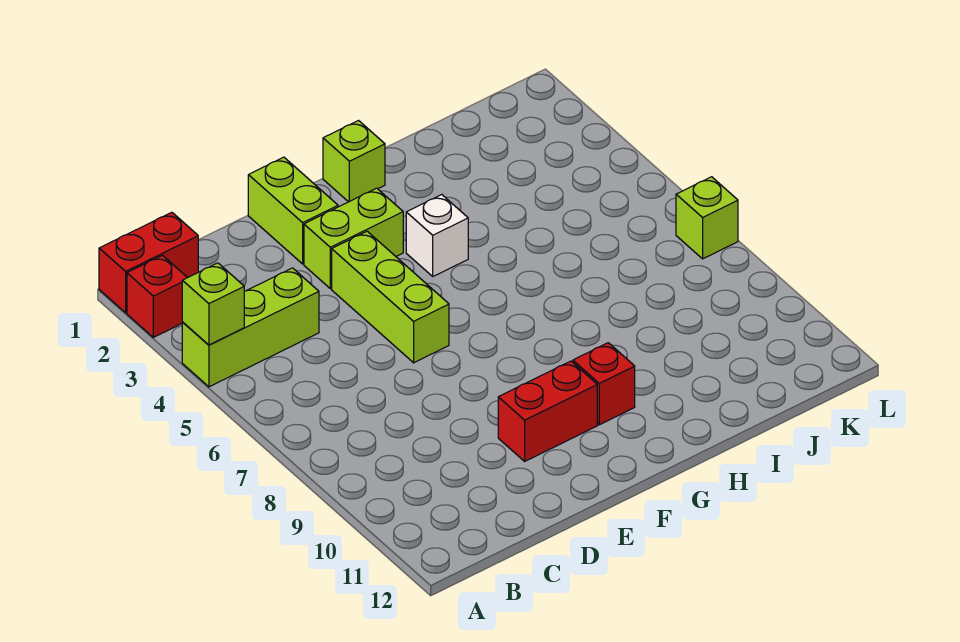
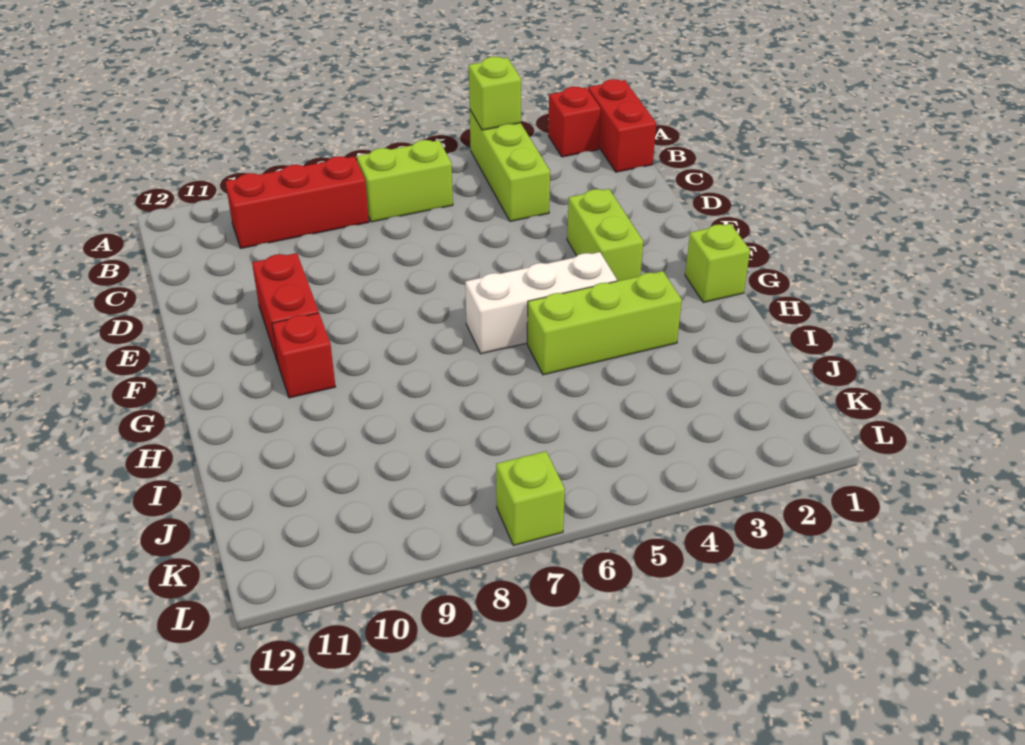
none -> red 1x3 brick [225,156,369,248]
lime 1x2 brick [248,157,338,264] -> lime 1x2 brick moved to [357,140,453,222]
lime 1x3 brick [332,231,449,363] -> lime 1x3 brick moved to [527,271,682,375]
white 1x1 brick [406,195,468,276] -> white 1x3 brick [465,252,617,354]

